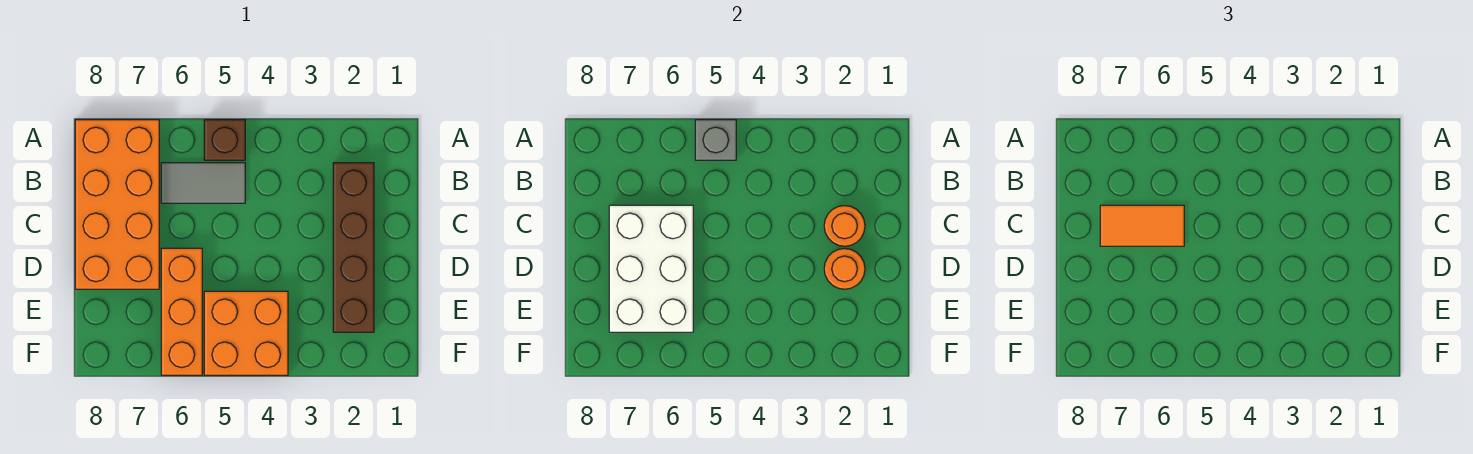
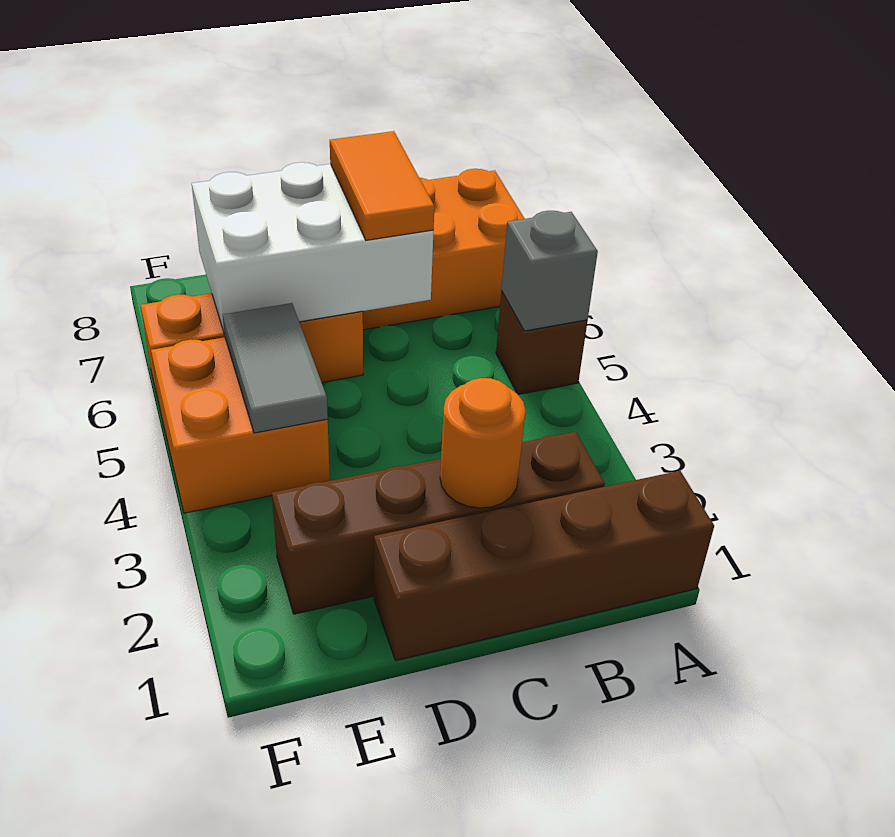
none -> brown 1x4 brick [374,471,714,661]
grey 1x2 tile [161,163,245,203] -> grey 1x2 tile moved to [223,303,328,433]
orange 1x1 round brick [824,248,865,289] -> none

